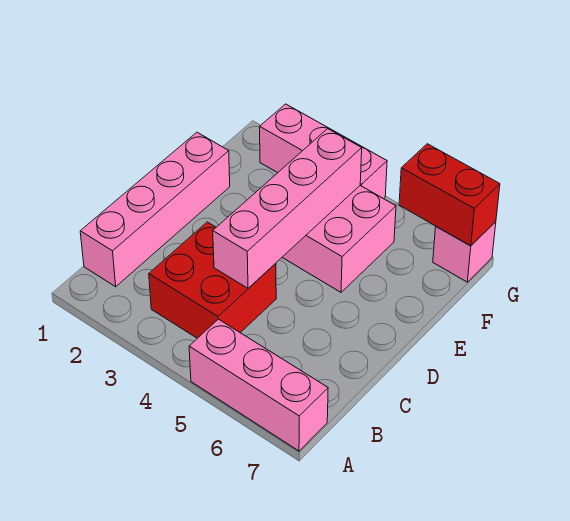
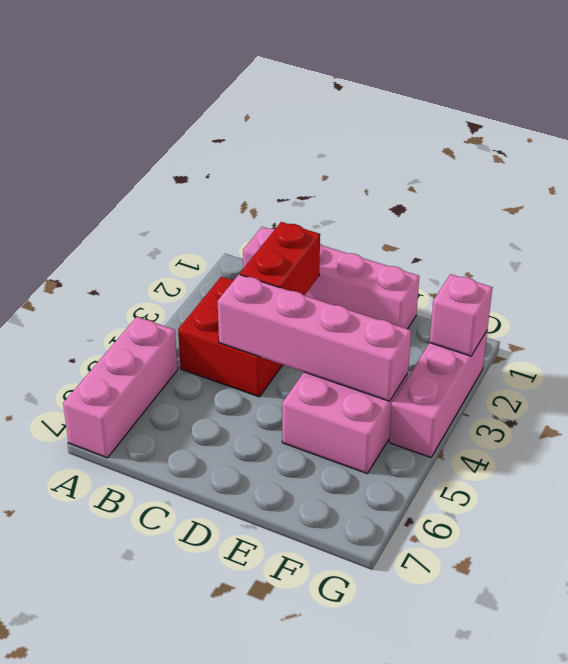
red 1x2 brick [399,144,500,246] -> red 1x2 brick moved to [240,222,320,295]
pink 1x1 brick [433,222,496,282] -> pink 1x1 brick moved to [429,274,493,356]

